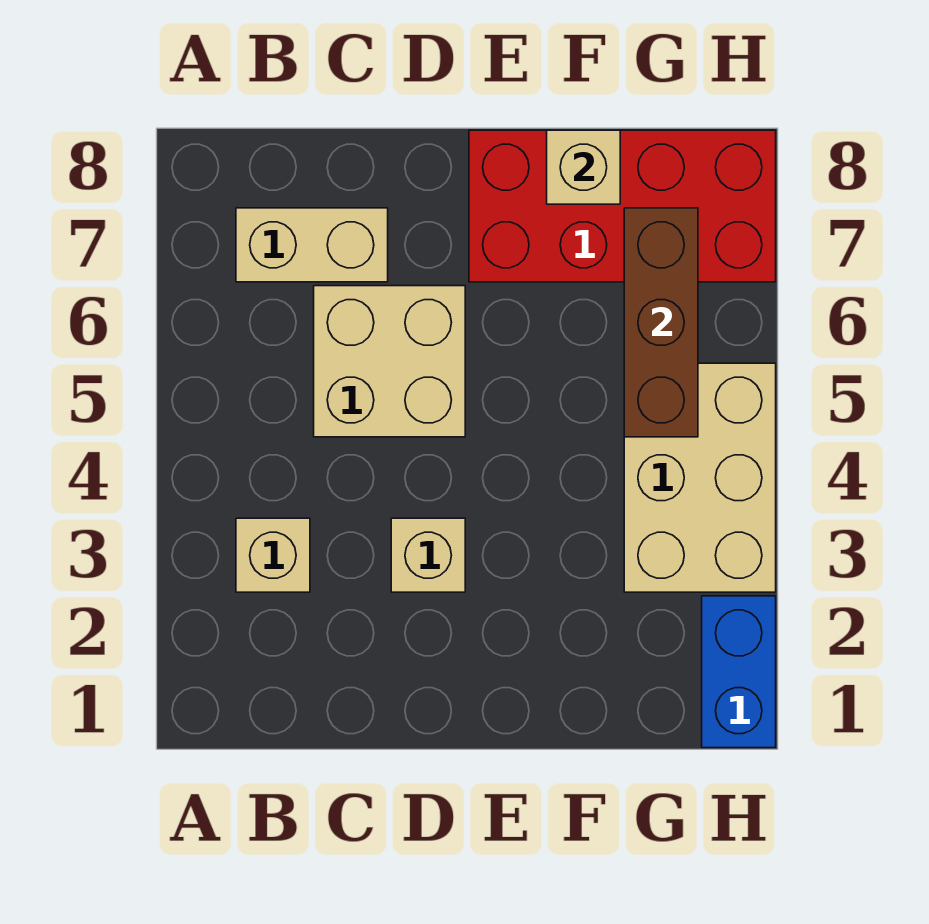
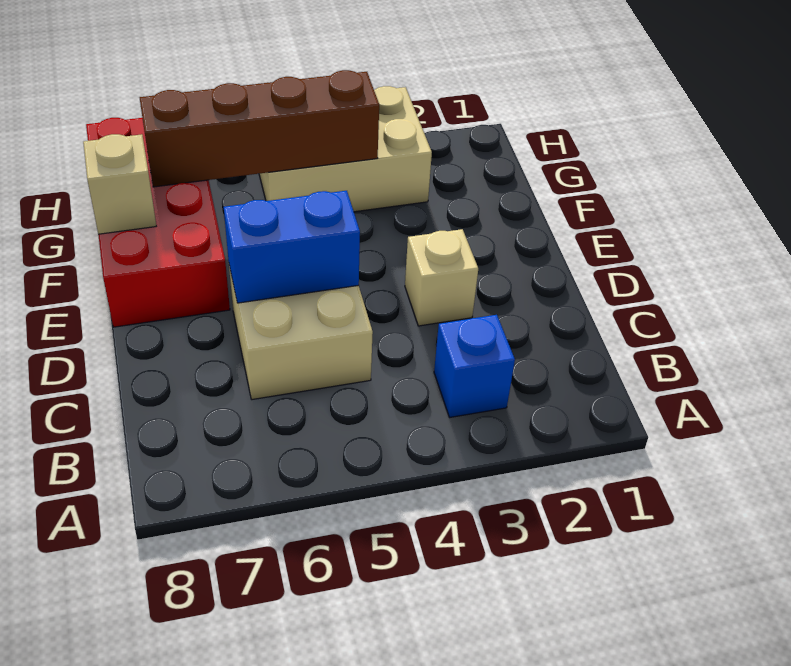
tan 1x1 brick [236,518,310,592] -> blue 1x1 brick [434,315,515,417]
tan 1x2 brick [236,208,388,282] -> none
brown 1x3 brick [624,208,698,437] -> brown 1x4 brick [140,70,379,187]
blue 1x2 brick [702,596,776,748] -> blue 1x2 brick moved to [224,191,360,303]

